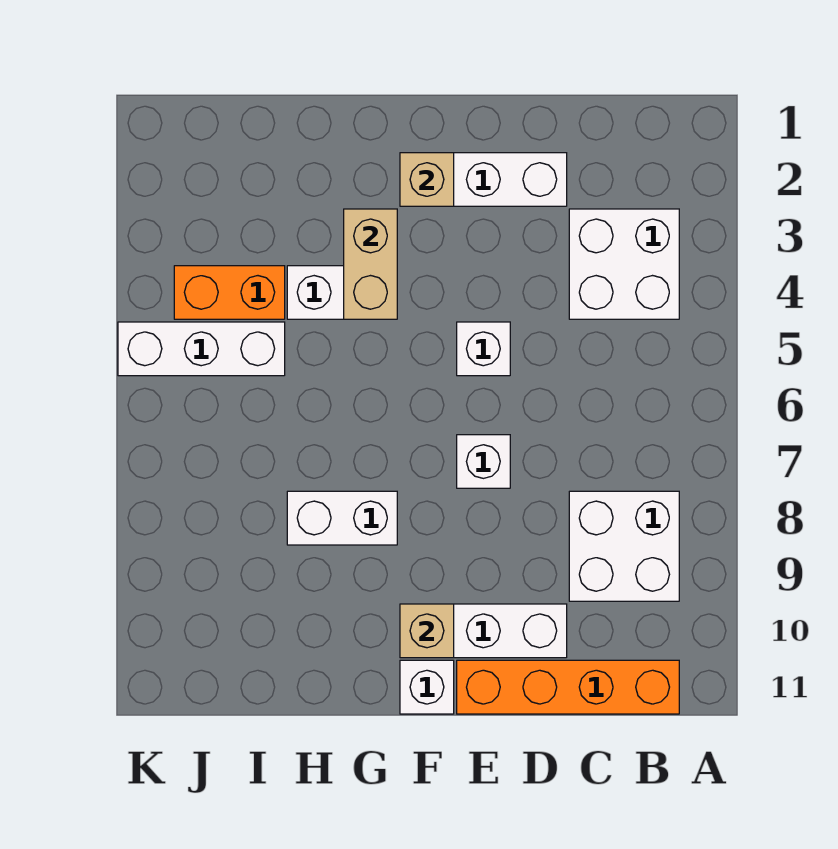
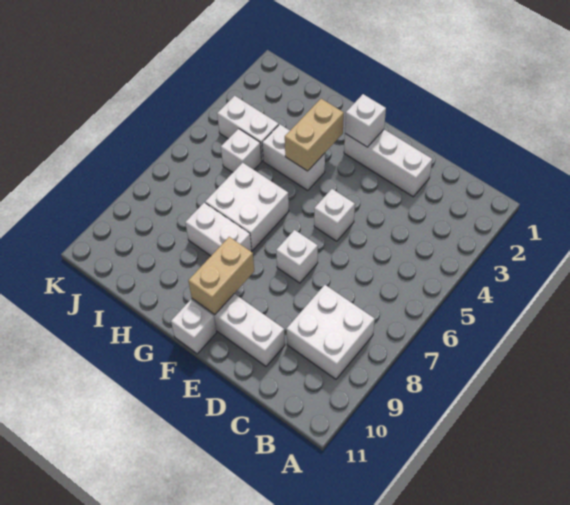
white 2x2 brick [569,209,679,319] -> white 2x2 brick moved to [205,163,289,250]
orange 1x4 brick [457,660,679,714] -> none
tan 1x1 brick [400,153,454,206] -> white 1x1 brick [345,94,386,147]
tan 1x1 brick [400,604,454,658] -> tan 1x2 brick [188,237,254,315]
orange 1x2 brick [174,266,285,319] -> white 1x2 brick [217,96,279,161]
white 1x3 brick [118,322,285,376] -> white 1x1 brick [221,129,262,172]

